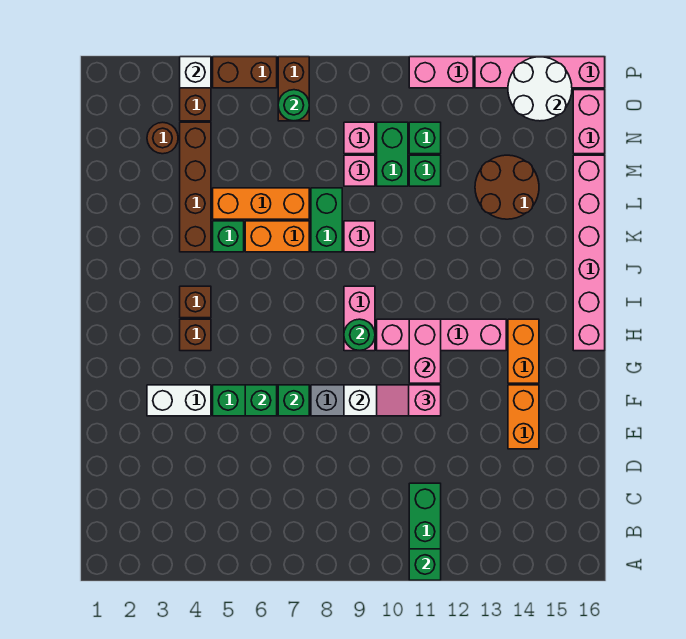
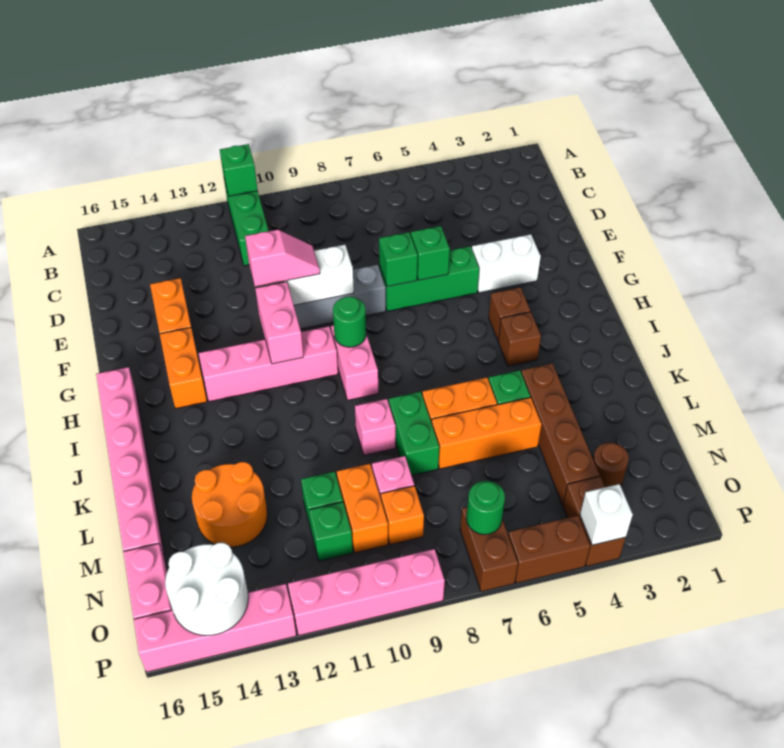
brown 2x2 round brick [475,155,539,219] -> orange 2x2 round brick [192,462,267,547]
green 1x2 brick [377,122,408,186] -> orange 1x2 brick [337,464,388,553]
pink 1x1 brick [344,122,375,154] -> orange 1x1 brick [381,486,424,544]
pink 1x2 brick [409,57,473,88] -> pink 1x4 brick [288,549,445,636]

